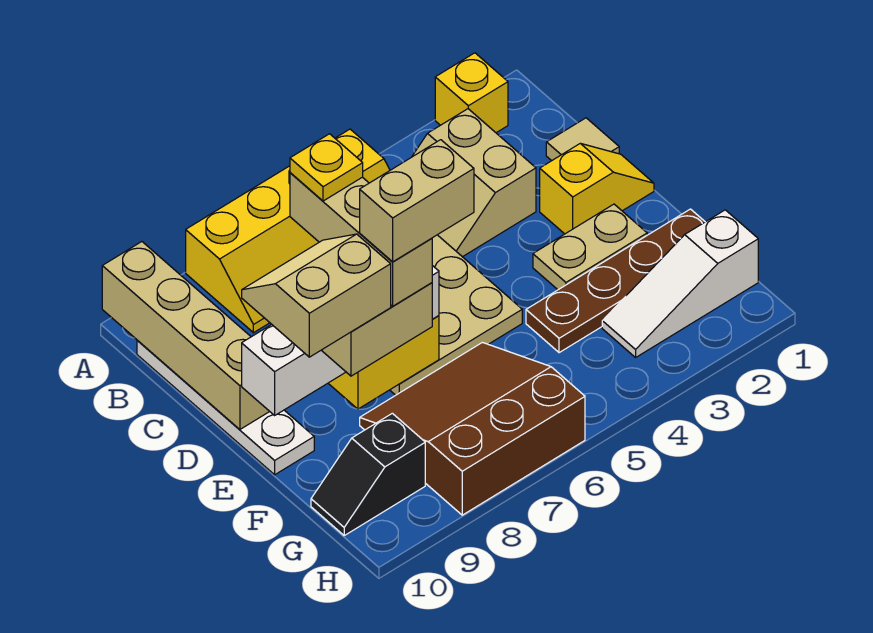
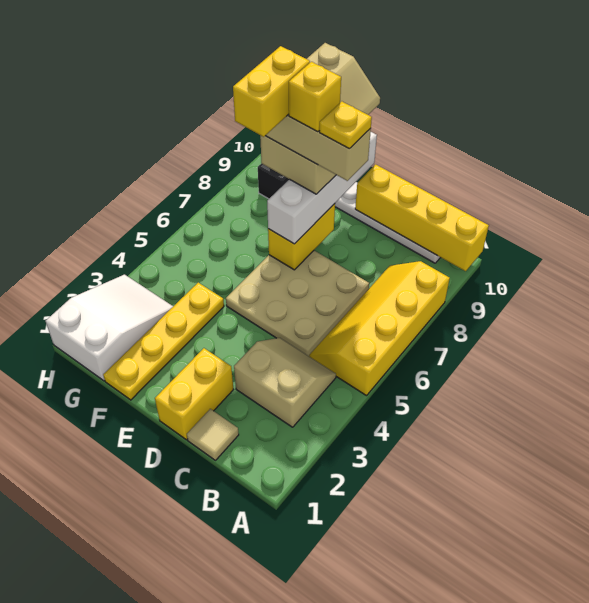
yellow 1x1 brick [435,53,508,133] -> yellow 1x1 brick moved to [289,62,341,132]
tan 1x4 brick [102,242,270,429] -> yellow 1x4 brick [355,164,489,271]
yellow 1x2 slope [540,143,654,234] -> yellow 1x2 brick [155,348,233,440]
tan 1x2 plate [533,204,647,290] -> none
brown 1x4 plate [526,209,705,353] -> yellow 1x4 plate [103,283,224,400]
brown 3x3 slope [360,342,585,515] -> none
tan 1x2 brick [360,140,474,262] -> yellow 1x2 brick [233,46,310,137]
white 1x3 slope [602,210,758,357] -> white 2x3 slope [46,275,173,381]

